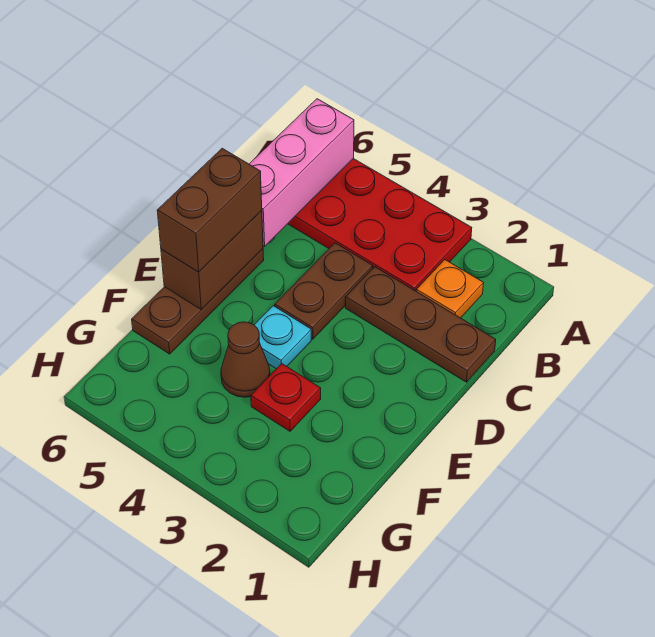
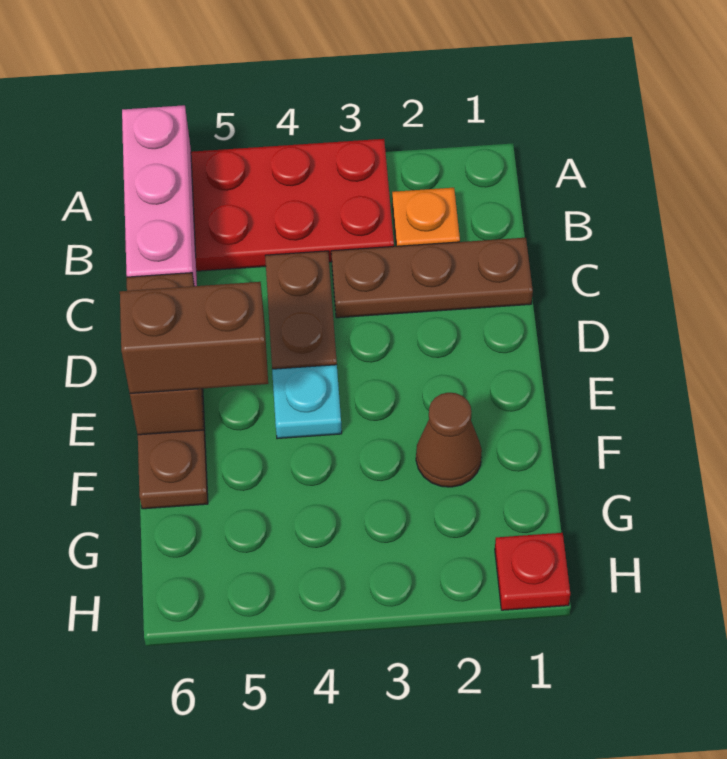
brown 1x2 brick [157,148,262,272] -> brown 1x2 brick turned to [120,282,268,393]
red 1x1 plate [251,363,321,431] -> red 1x1 plate moved to [495,533,570,610]
brown 1x1 cone [221,322,270,397] -> brown 1x1 cone moved to [416,393,482,487]

